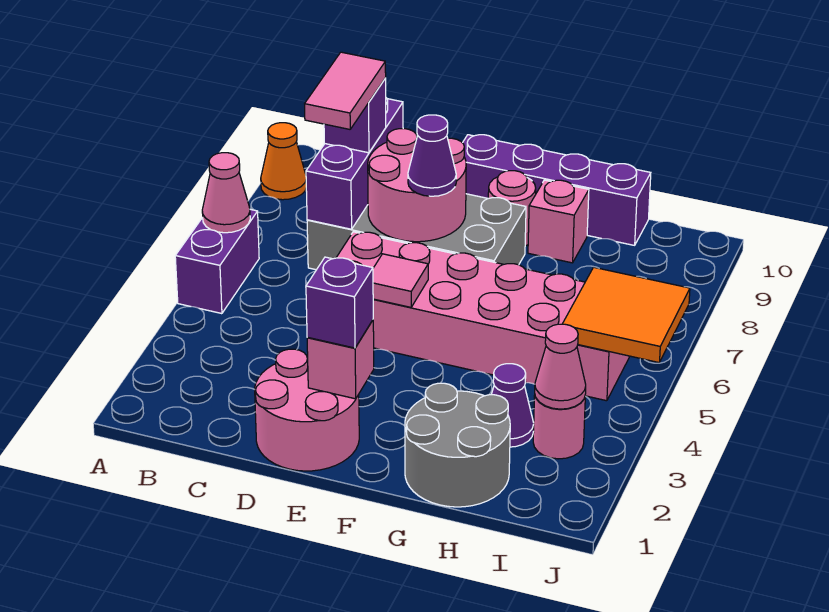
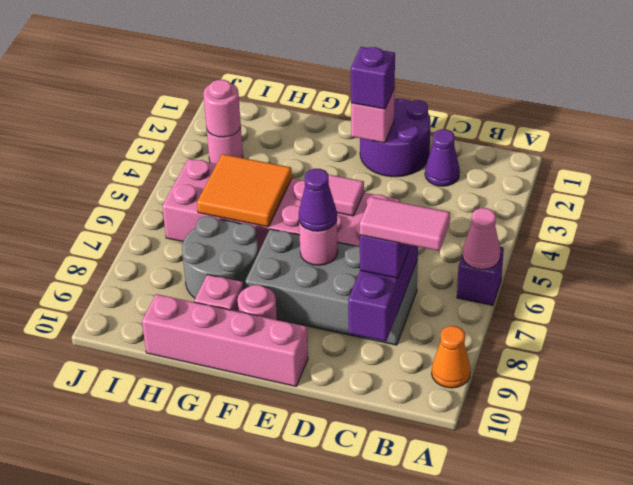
purple 1x2 brick [175,209,259,314] -> purple 1x1 brick [457,247,504,305]
pink 1x2 tile [305,52,386,129] -> pink 1x2 tile turned to [360,197,450,251]
pink 2x2 round brick [255,349,359,471] -> purple 2x2 round brick [360,99,431,177]
pink 2x2 round brick [368,129,466,242] -> pink 1x1 round brick [299,220,338,265]
purple 1x4 brick [463,135,651,245] -> pink 1x4 brick [142,294,308,386]
grey 2x2 round brick [405,383,510,507] -> grey 2x2 round brick moved to [182,216,259,298]
purple 1x1 cone [491,364,534,447] -> purple 1x1 cone moved to [425,129,460,186]
pink 1x1 cone [535,324,586,409] -> pink 1x1 round brick [203,80,241,137]
orange 2x2 tile [563,267,690,363] -> orange 2x2 tile moved to [197,154,292,227]

